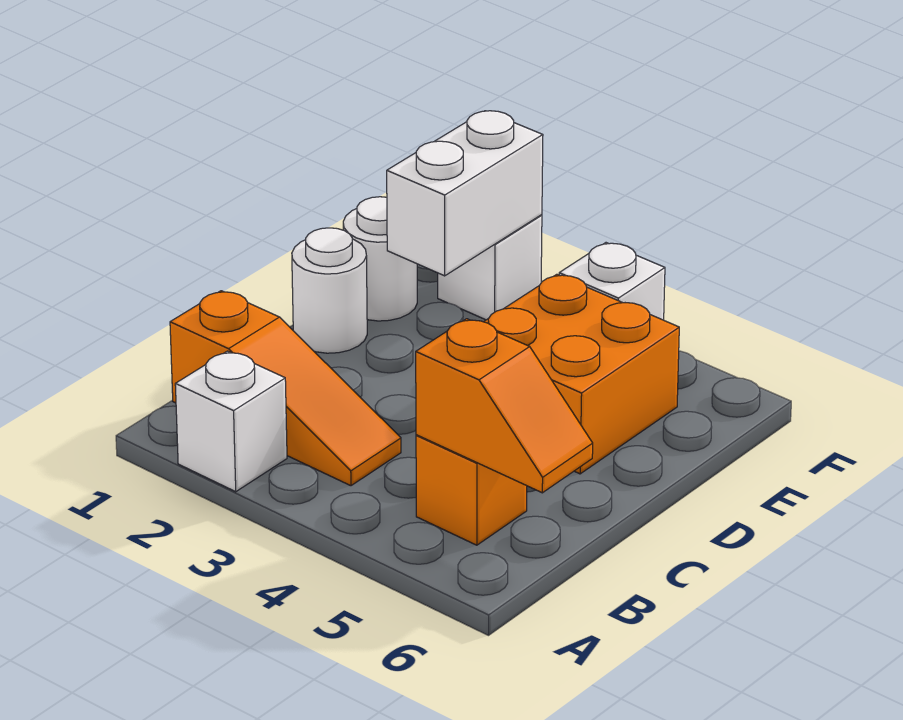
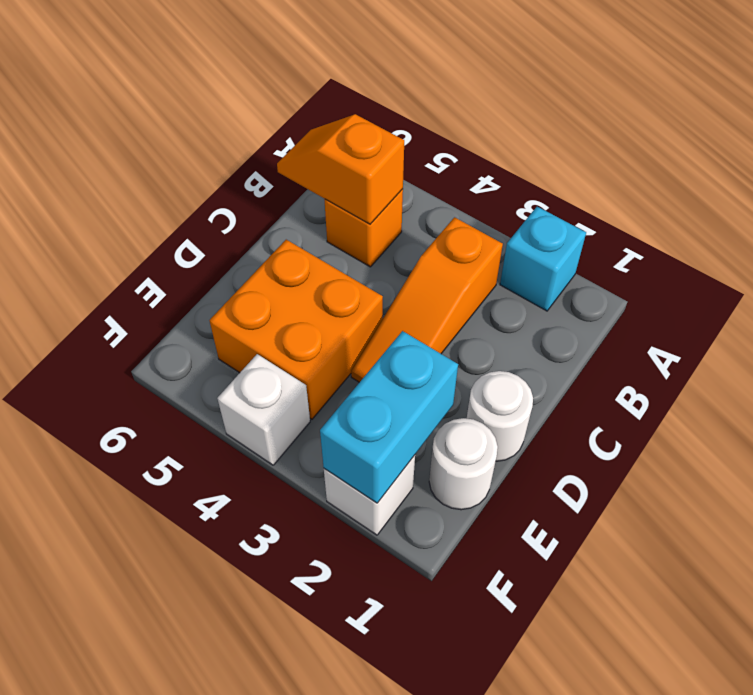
white 1x1 brick [175,351,287,492] -> cyan 1x1 brick [500,207,586,311]
orange 1x3 slope [170,291,401,486] -> orange 1x3 slope turned to [351,217,503,382]
white 1x2 brick [387,111,543,276] -> cyan 1x2 brick [320,331,458,503]

